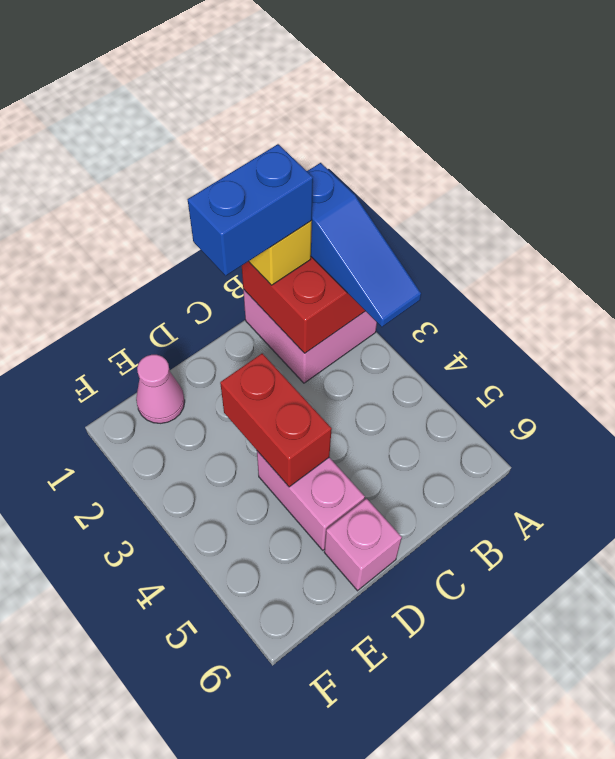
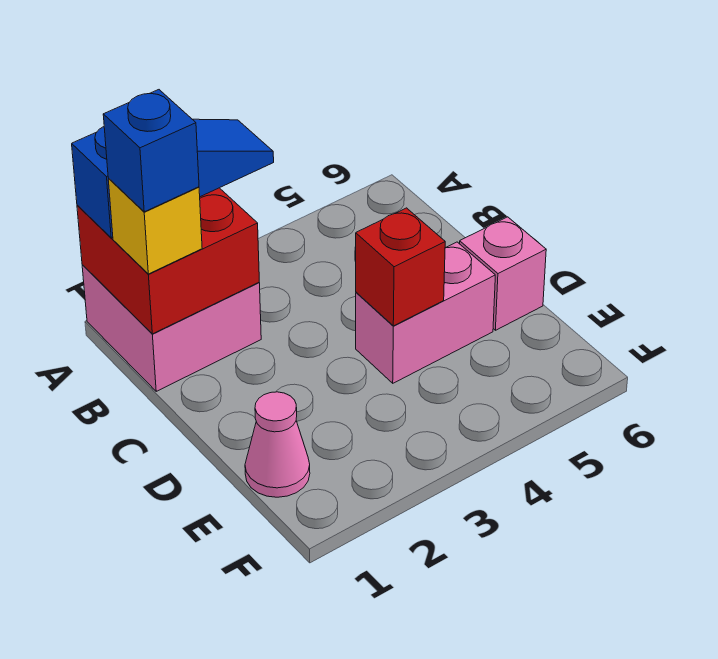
blue 1x2 brick [188,144,313,276] -> blue 1x1 brick [103,90,199,212]
red 1x2 brick [220,353,332,487] -> red 1x1 brick [356,208,445,326]

